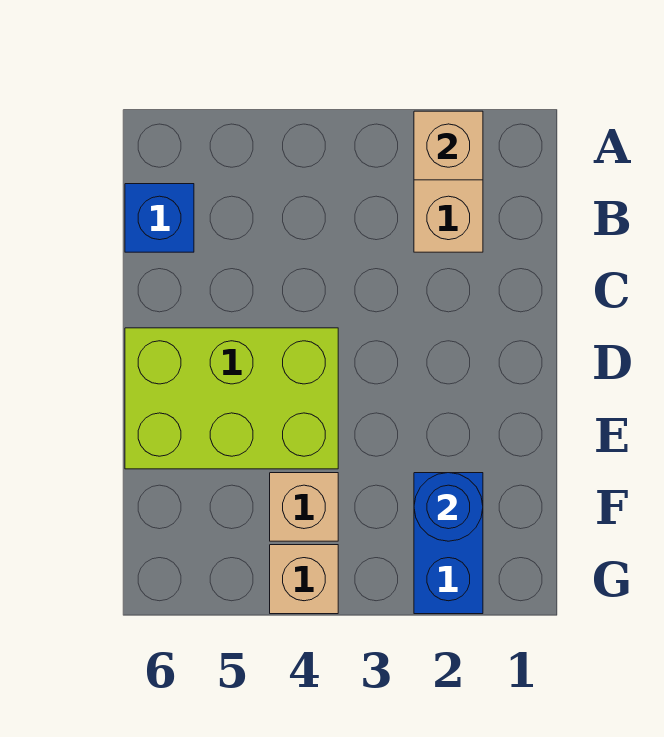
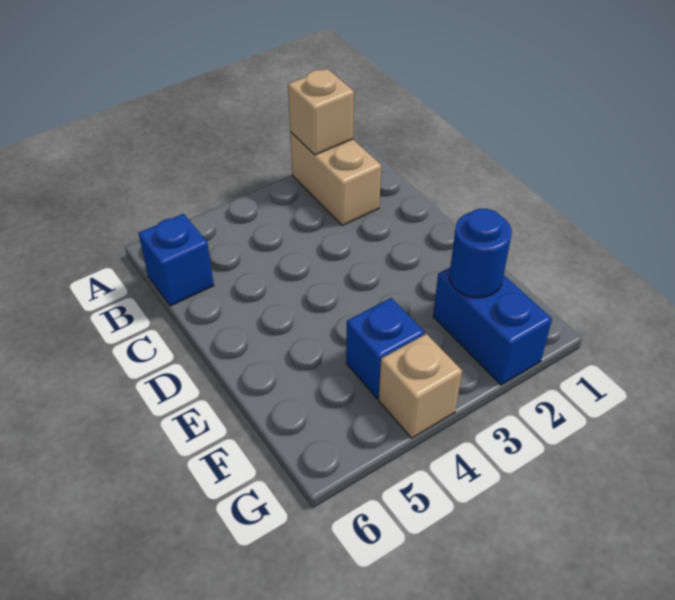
lime 2x3 brick [125,328,338,469] -> none
tan 1x1 brick [270,473,338,541] -> blue 1x1 brick [346,298,425,399]

